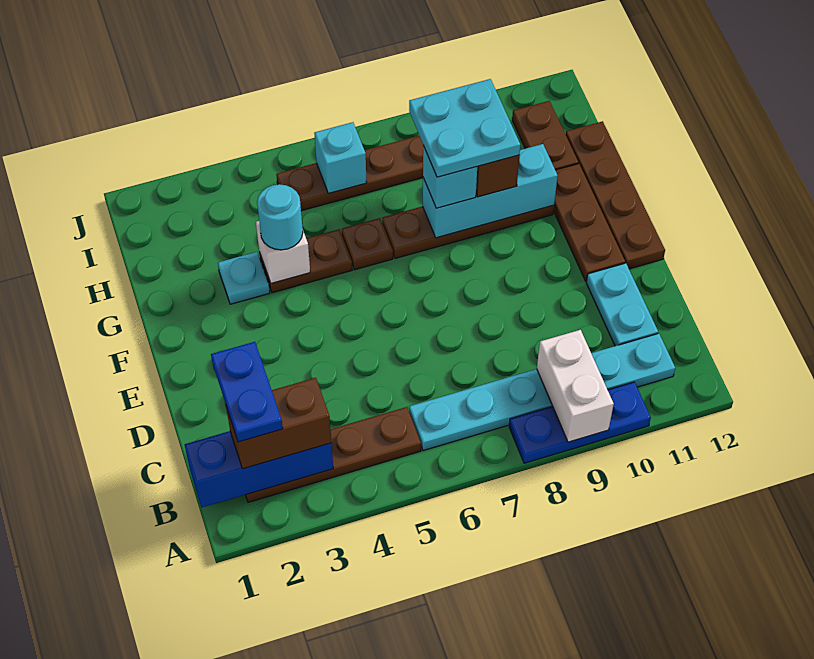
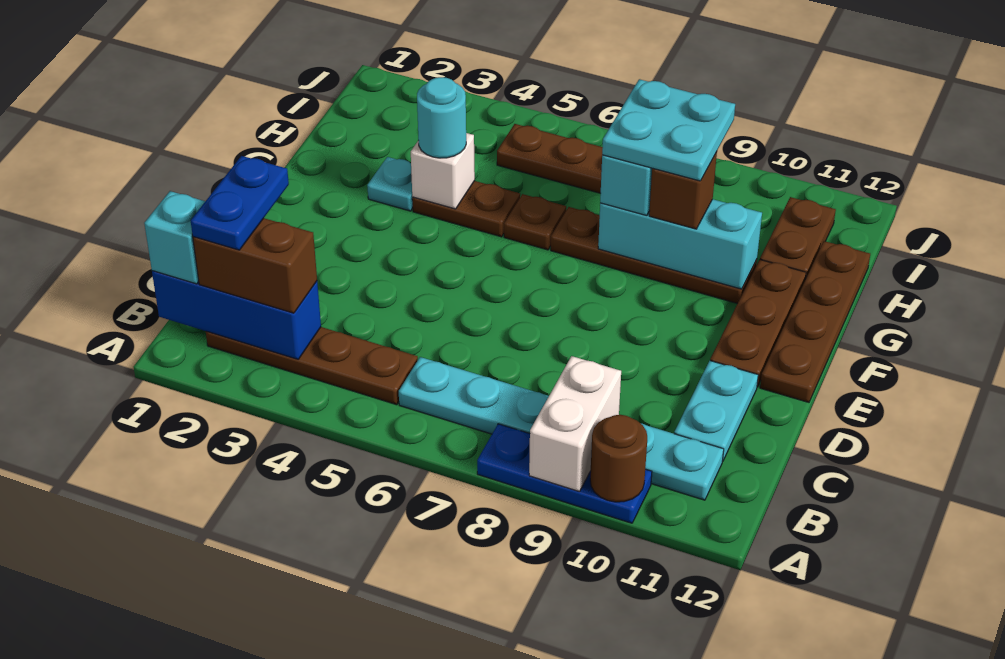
none -> brown 1x1 round brick [590,415,647,502]
cyan 1x1 brick [314,122,367,193] -> cyan 1x1 brick moved to [144,191,205,284]

